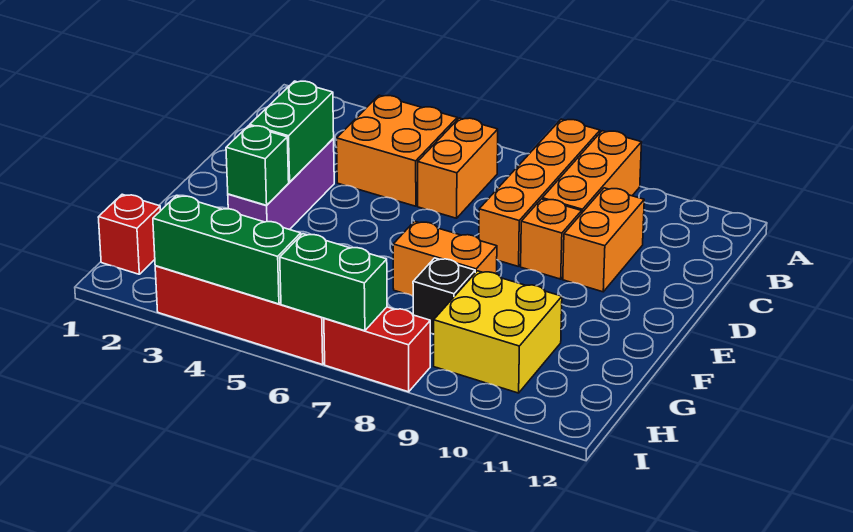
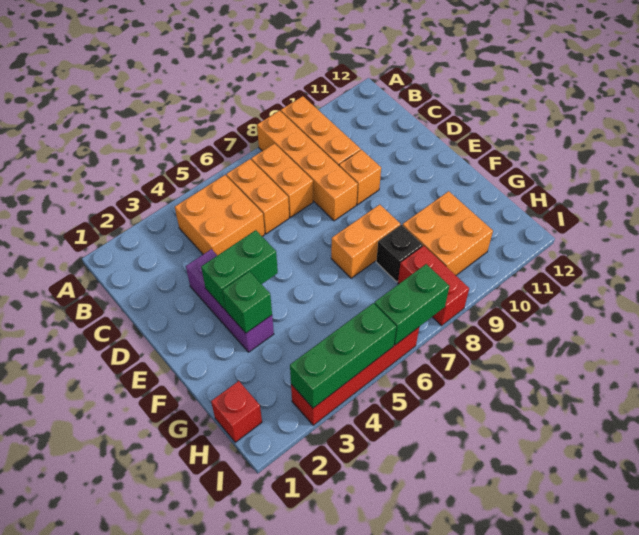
orange 1x2 brick [563,188,644,292] -> orange 1x2 brick moved to [251,144,313,217]
green 1x2 brick [250,81,334,182] -> green 1x2 brick turned to [201,230,278,309]
yellow 2x2 brick [434,271,562,393] -> orange 2x2 brick [402,191,493,275]
red 1x2 brick [324,307,430,392] -> red 1x2 brick turned to [398,246,469,326]

